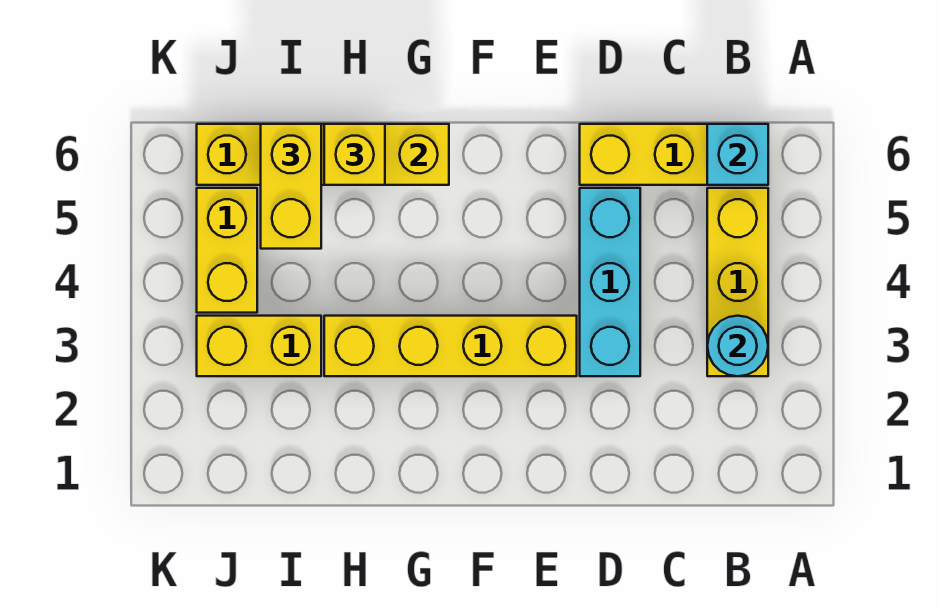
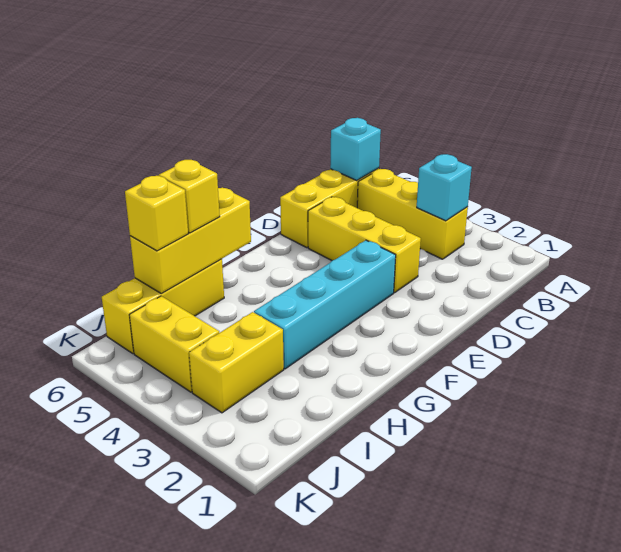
cyan 1x1 round brick [707,316,768,376] -> cyan 1x1 brick [417,154,472,221]
cyan 1x3 brick [580,188,640,376] -> yellow 1x3 brick [308,197,421,293]
yellow 1x4 brick [324,316,577,376] -> cyan 1x4 brick [254,240,396,369]
yellow 1x2 brick [261,124,321,249] -> yellow 1x1 brick [125,176,188,251]

